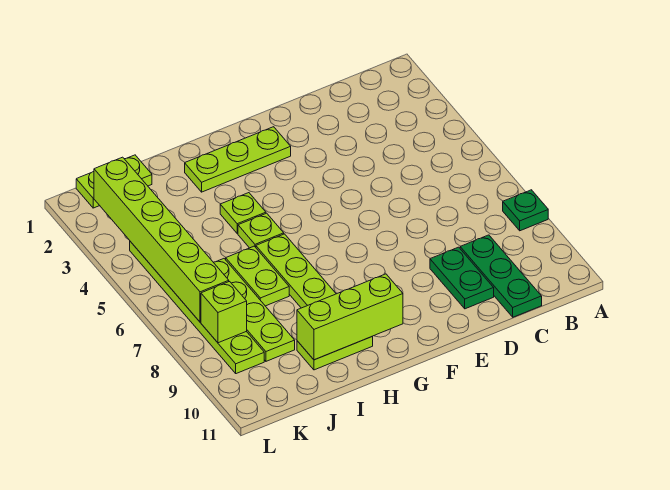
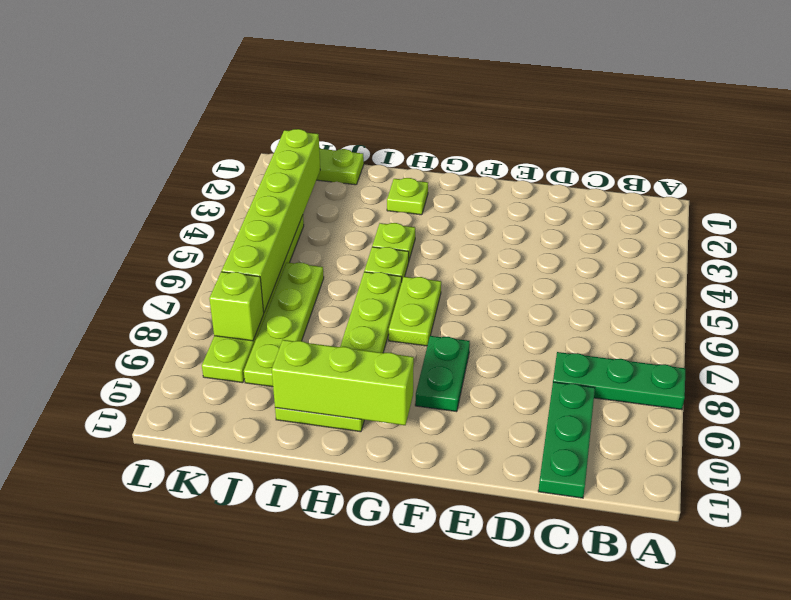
green 1x1 plate [503,190,548,231] -> green 1x3 plate [553,352,685,410]
green 1x2 plate [430,247,494,309] -> green 1x2 plate moved to [415,336,470,412]
lime 1x3 plate [185,127,291,192] -> lime 1x1 plate [387,178,428,215]
lime 1x2 plate [226,246,289,306] -> lime 1x2 plate moved to [389,277,441,346]

